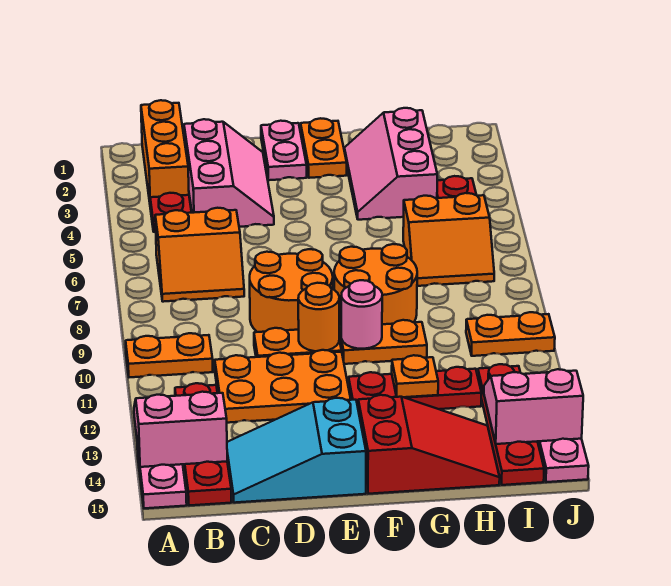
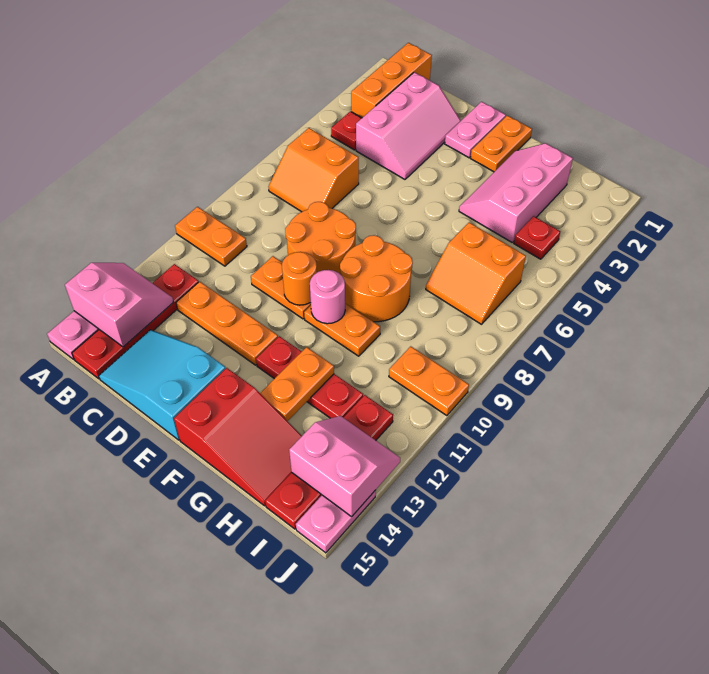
orange 2x3 plate [215,350,351,423] -> orange 1x3 plate [176,281,278,365]
orange 1x1 plate [392,355,438,397] -> orange 1x2 plate [260,347,334,421]

